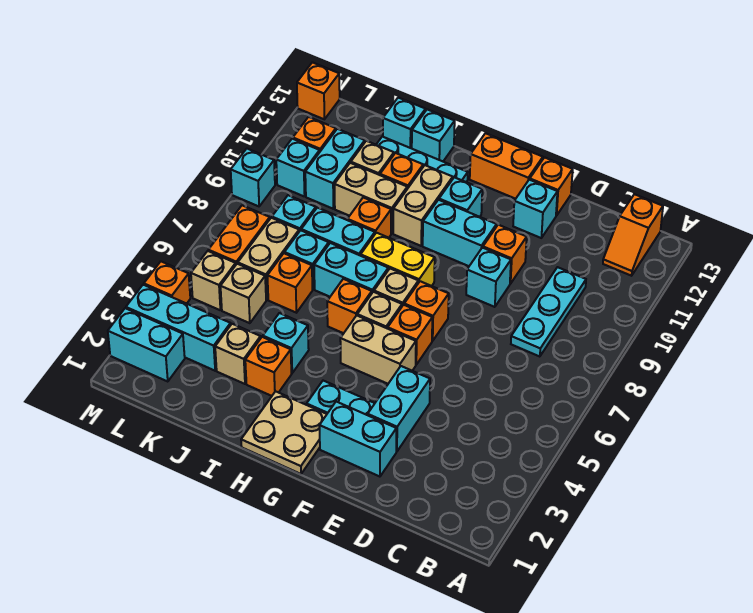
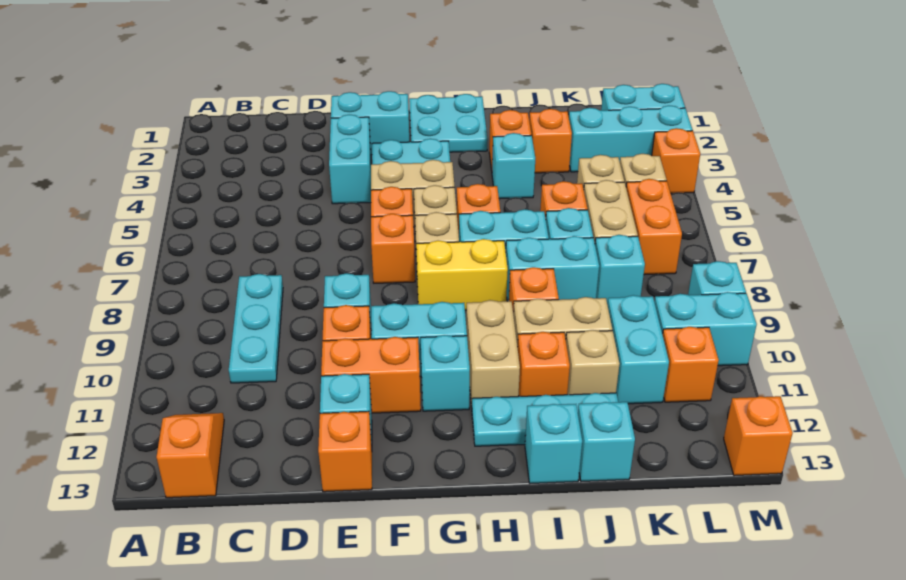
orange 1x2 brick [470,133,543,199] -> orange 1x2 brick moved to [321,337,421,413]
tan 2x2 plate [241,391,327,474] -> cyan 2x2 plate [409,94,488,152]
tan 1x1 brick [215,324,261,384] -> orange 1x1 brick [529,109,572,173]
cyan 1x1 brick [276,139,320,197] -> cyan 1x2 brick [654,292,757,366]

